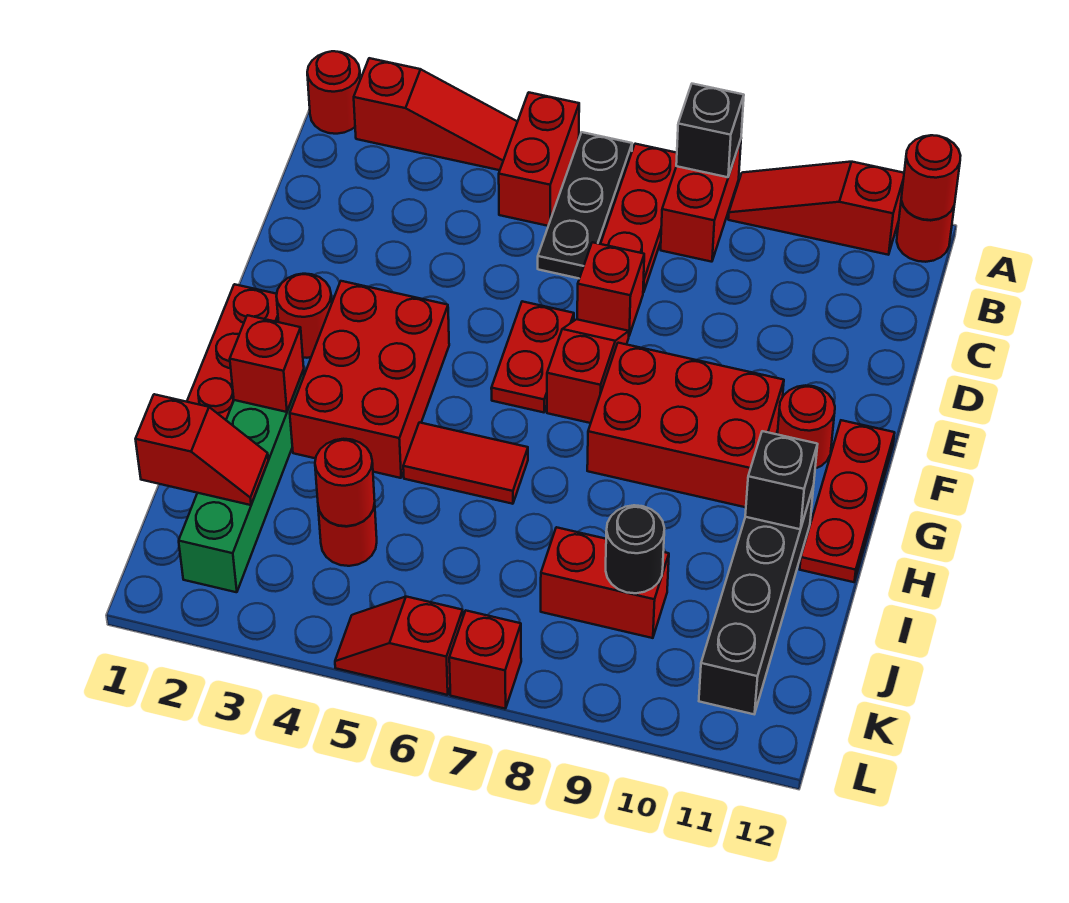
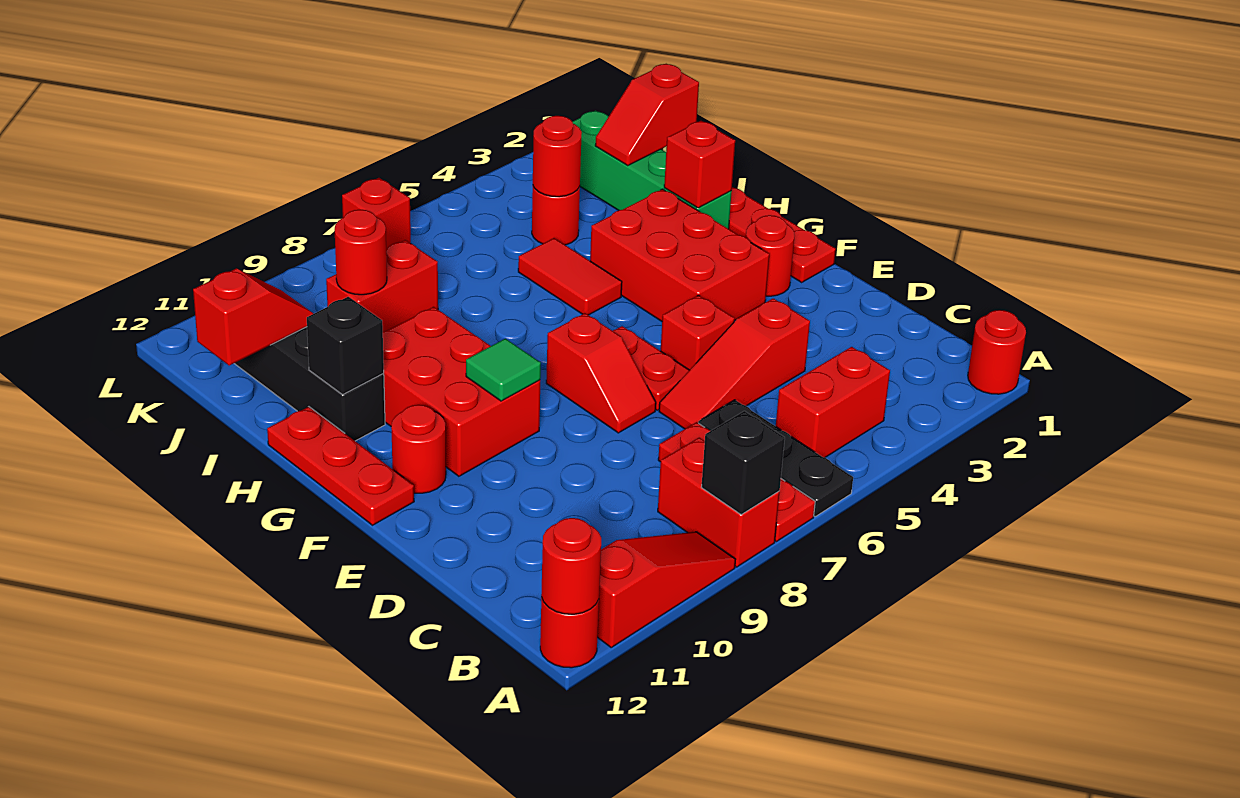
red 1x3 slope [354,58,517,170] -> red 1x3 slope moved to [659,298,810,429]
red 1x2 brick [499,92,579,226] -> red 1x2 brick turned to [776,347,890,458]
red 1x1 brick [577,242,644,335] -> red 1x1 brick moved to [661,295,734,370]
red 2x3 brick [587,343,784,507] -> red 2x3 brick turned to [383,307,540,476]
none -> green 1x1 tile [466,339,541,401]
red 1x2 tile [403,422,528,504] -> red 1x2 tile turned to [518,238,622,315]
black 1x1 round brick [606,505,664,593] -> red 1x1 round brick [335,210,387,295]
red 1x2 slope [335,596,463,695] -> red 1x2 slope moved to [193,268,314,366]

